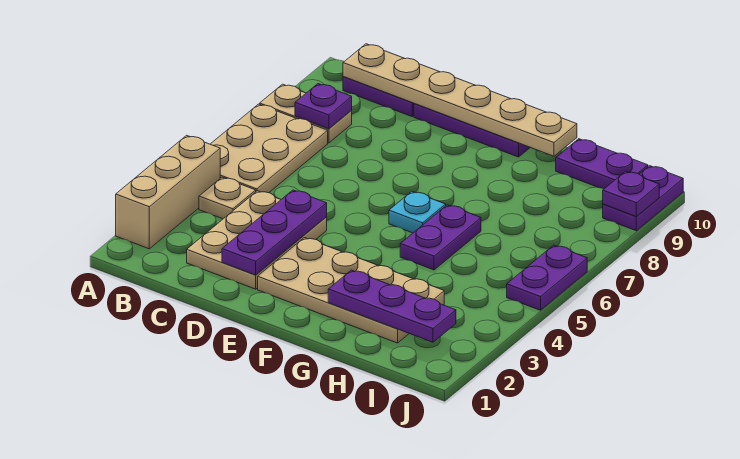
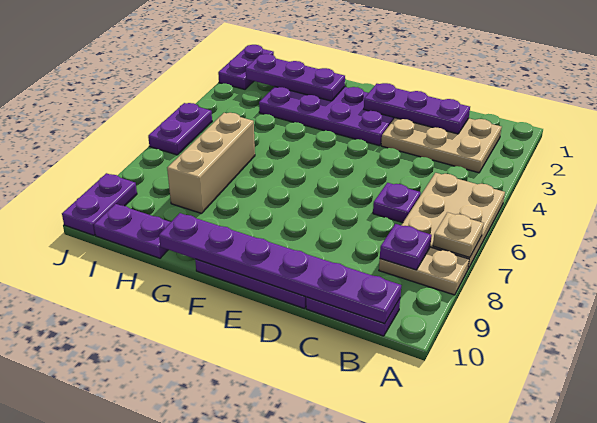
tan 1x3 brick [116,135,220,249] -> tan 1x3 brick moved to [167,113,255,213]
tan 1x1 plate [199,177,256,219] -> tan 1x1 plate moved to [433,212,484,258]
tan 1x6 plate [343,44,577,156] -> purple 1x6 plate [159,213,401,323]
tan 2x3 plate [187,191,327,289] -> tan 2x3 plate turned to [381,118,502,173]
purple 1x3 plate [222,190,327,275] -> purple 1x3 plate turned to [364,83,470,134]
tan 2x4 plate [258,238,444,343] -> purple 2x4 plate [259,87,395,146]
cyan 1x1 plate [389,191,446,233] -> none
purple 1x2 plate [400,205,481,270] -> purple 1x2 plate moved to [218,45,274,89]
purple 1x1 plate [603,171,659,216] -> purple 1x1 plate moved to [373,183,421,223]

